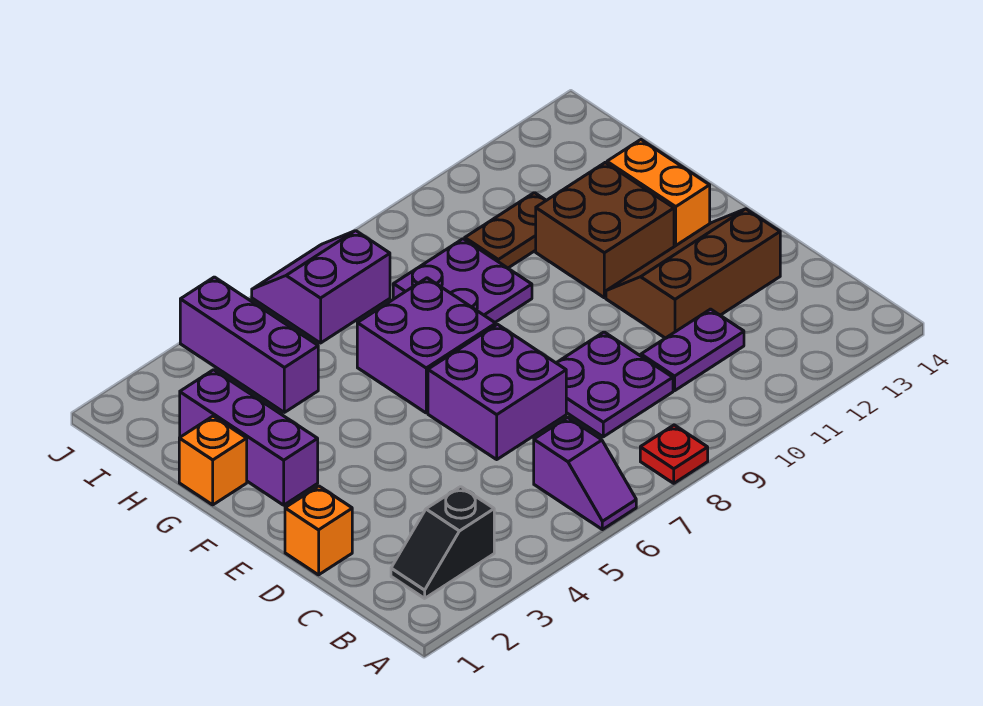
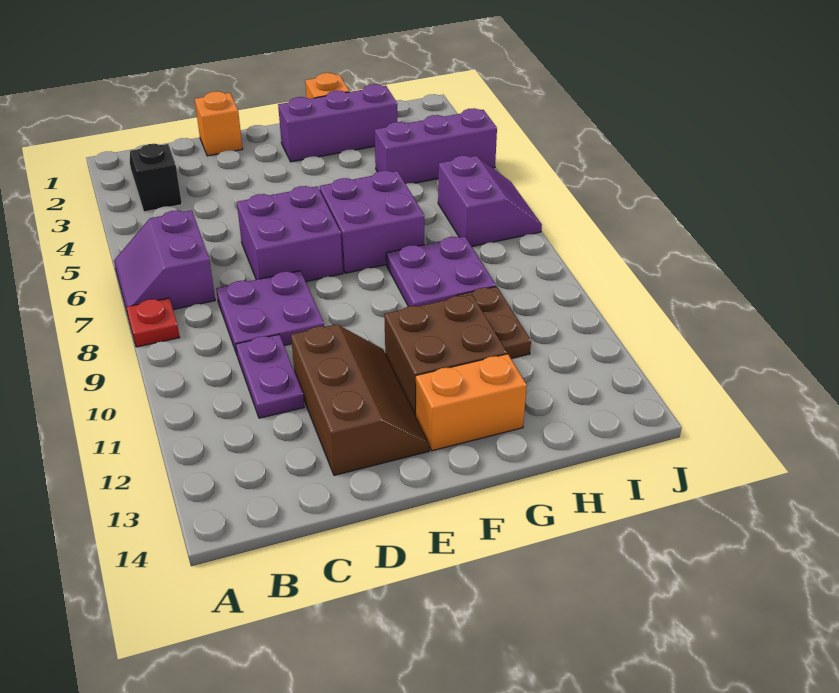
purple 1x2 slope [534,417,636,530] -> purple 2x2 slope [114,210,215,314]

